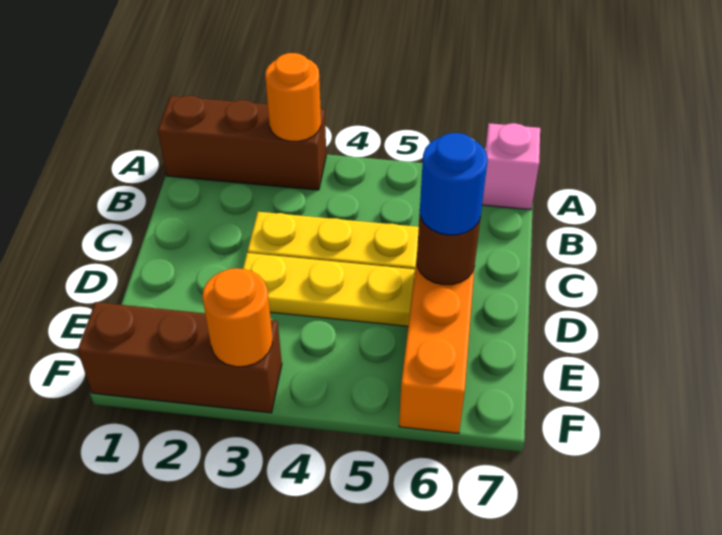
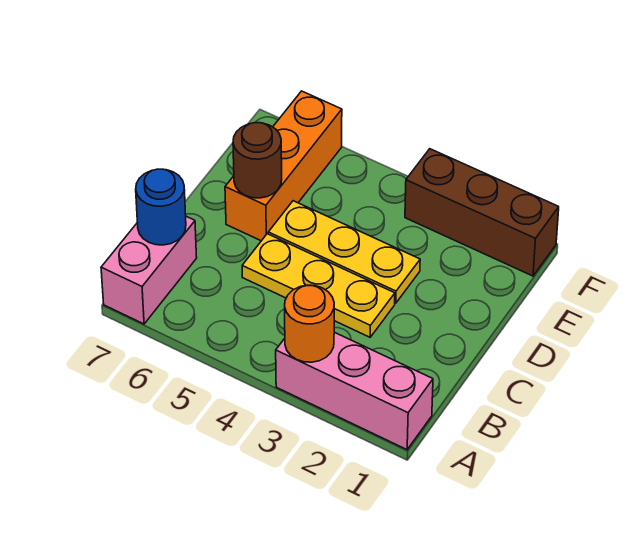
brown 1x3 brick [158,96,326,190] -> pink 1x3 brick [276,332,433,450]
pink 1x1 brick [482,123,540,210] -> pink 1x2 brick [101,216,197,324]
blue 1x1 round brick [420,133,488,235] -> blue 1x1 round brick moved to [136,169,186,245]
orange 1x1 round brick [202,268,272,367] -> none

